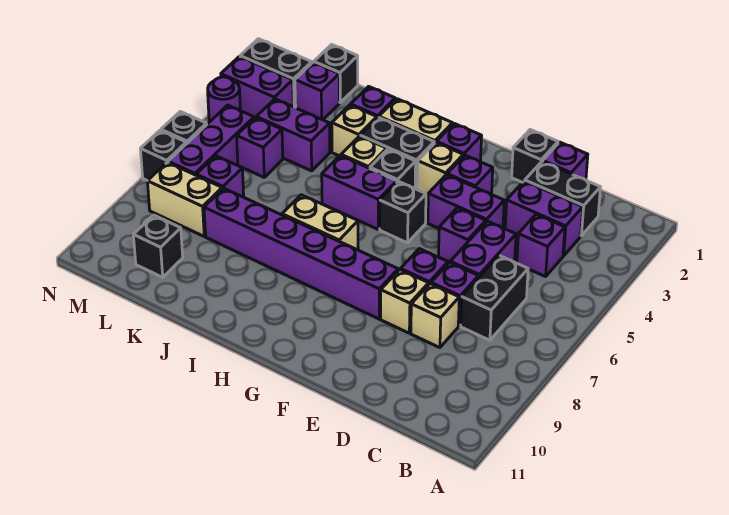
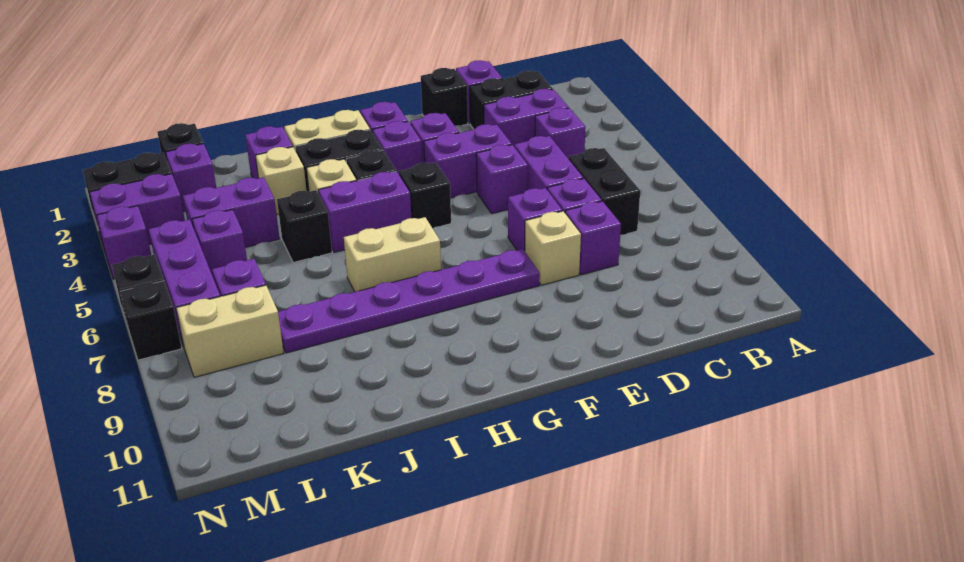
tan 1x1 brick [411,284,459,348] -> purple 1x1 brick [565,201,621,275]
purple 1x6 brick [204,188,398,319] -> purple 1x6 plate [278,249,540,353]
tan 1x1 brick [417,142,463,195] -> purple 1x1 brick [373,121,422,174]
black 1x1 brick [133,215,183,277] -> black 1x1 brick moved to [277,190,332,263]
purple 1x1 round brick [208,77,240,121] -> purple 1x1 brick [97,206,151,279]

